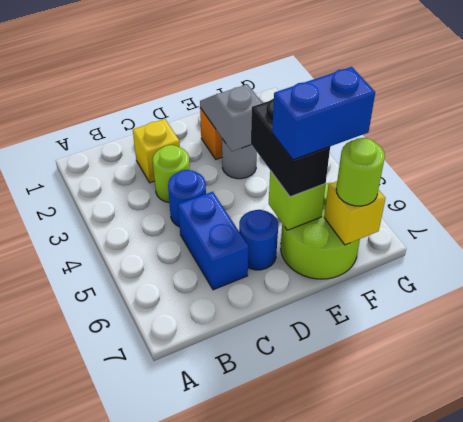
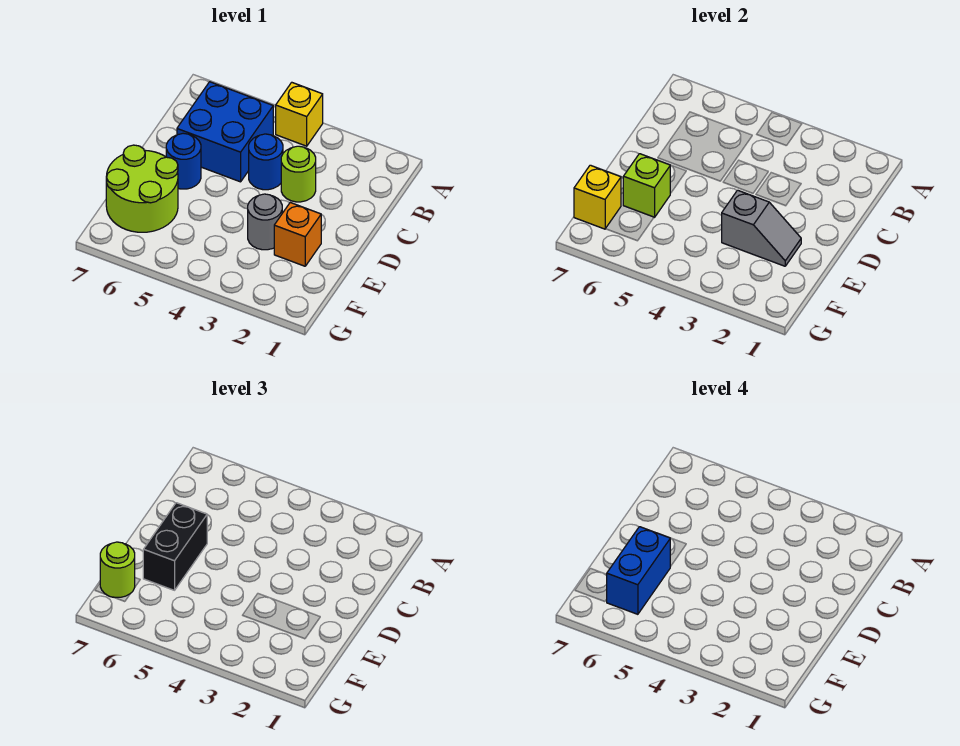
yellow 1x1 brick [133,119,180,183] -> yellow 1x1 brick moved to [276,82,323,146]
blue 1x2 brick [178,192,248,290] -> blue 2x2 brick [177,82,273,182]
black 1x2 brick [251,98,330,197] -> black 1x2 brick turned to [143,503,207,590]

